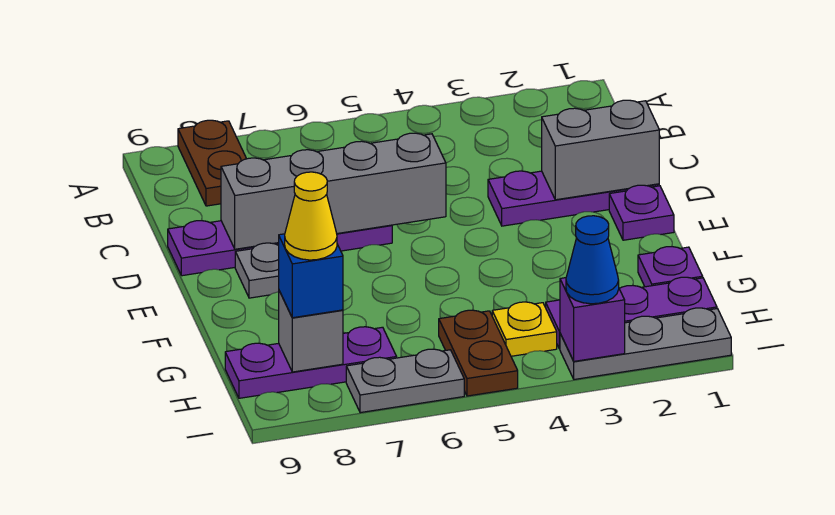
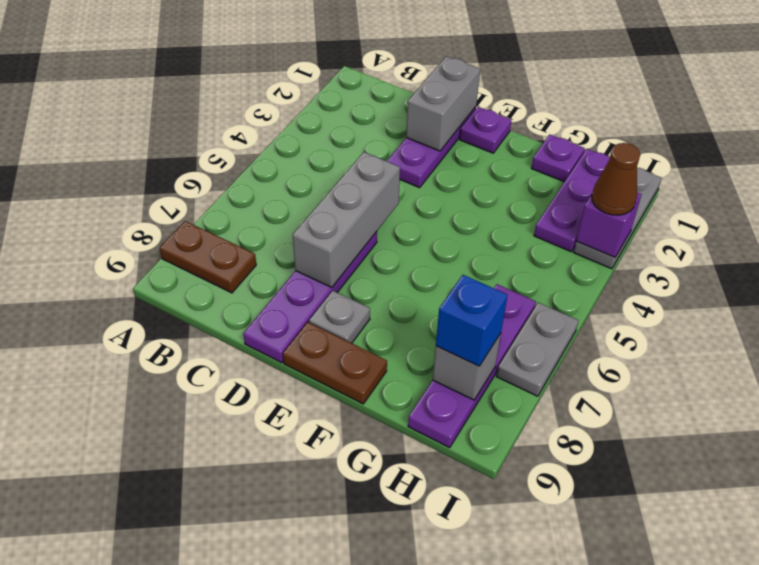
grey 1x4 brick [221,133,446,249] -> grey 1x3 brick [293,152,400,287]
yellow 1x1 plate [492,302,557,356] -> none
brown 1x2 plate [439,310,518,396] -> brown 1x2 plate moved to [283,322,387,404]
purple 1x3 plate [225,327,397,398] -> purple 1x4 plate [408,284,536,448]
yellow 1x1 cone [285,172,337,260] -> none
blue 1x1 cone [566,216,619,304] -> brown 1x1 cone [592,143,640,215]

